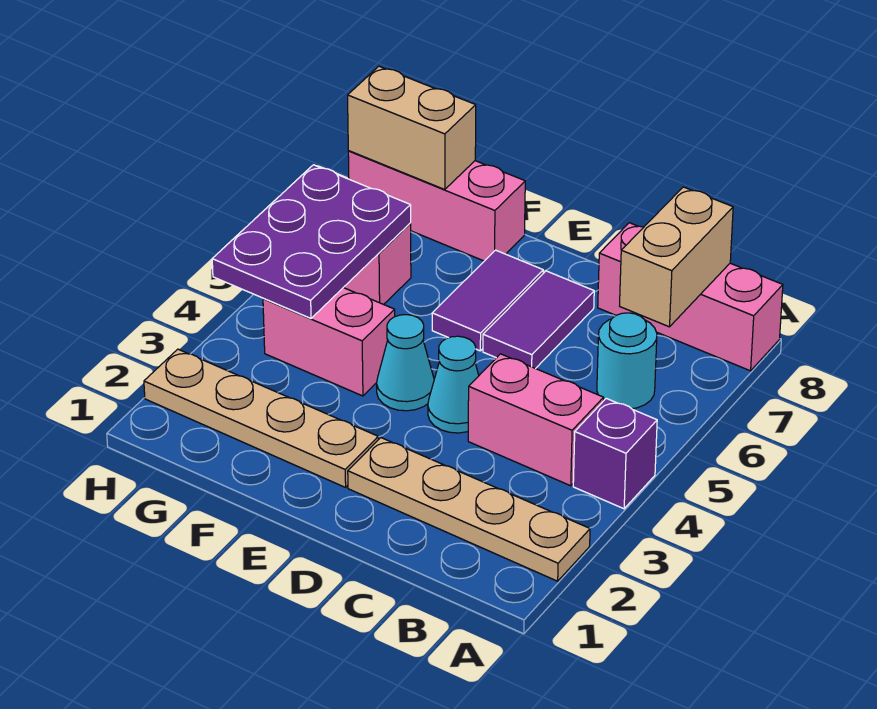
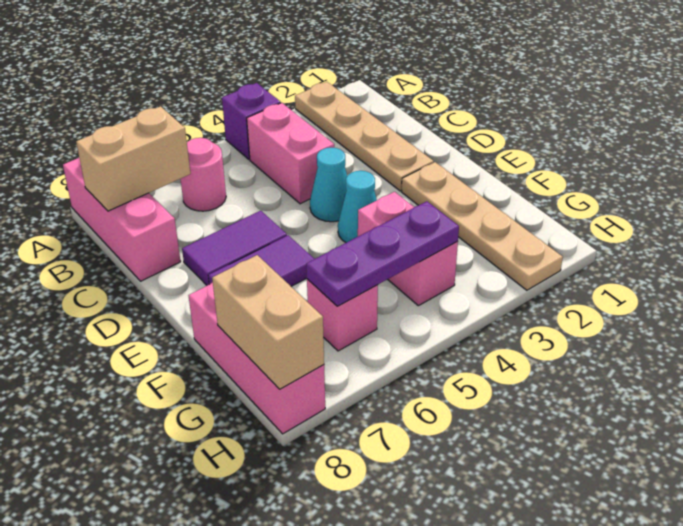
cyan 1x1 round brick [597,313,657,409] -> pink 1x1 round brick [181,138,226,211]
purple 2x3 plate [212,165,411,318] -> purple 1x3 plate [306,201,459,306]

